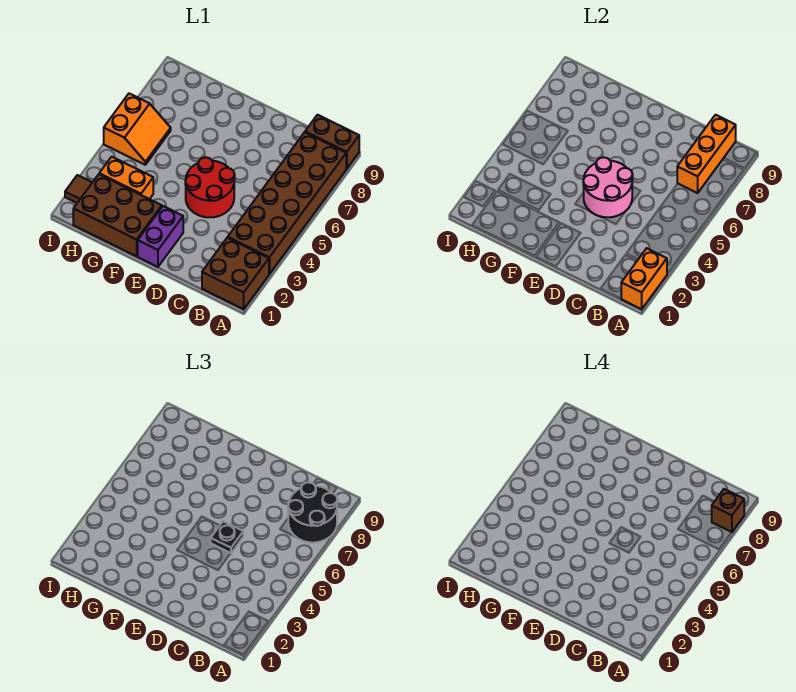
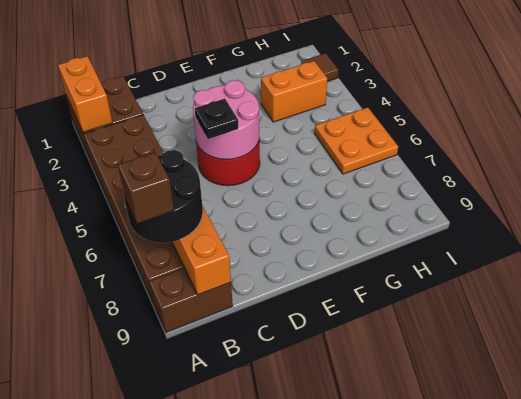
purple 1x2 brick [138,206,183,267] -> none
brown 2x3 brick [73,174,162,256] -> none
orange 2x2 slope [104,94,171,165] -> orange 2x2 plate [315,107,398,174]

